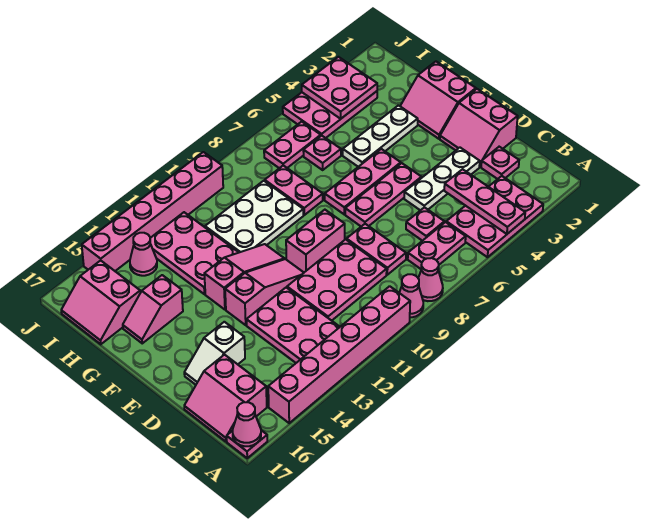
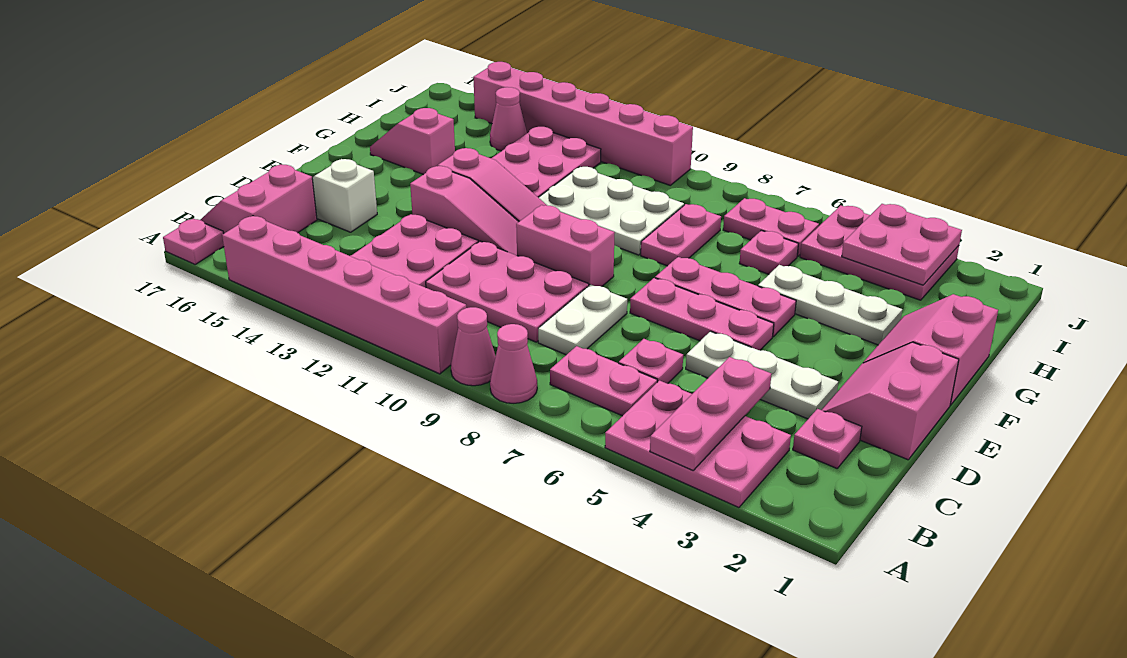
pink 1x1 cone [233,402,261,446] -> none
pink 1x2 plate [347,224,406,275] -> white 1x2 plate [538,284,627,355]
pink 2x2 slope [61,260,140,344] -> none

